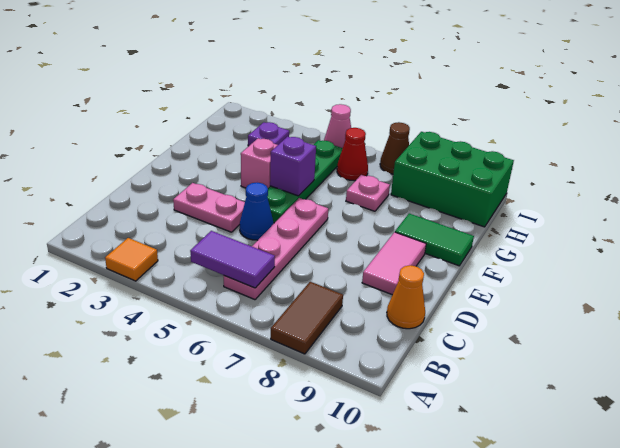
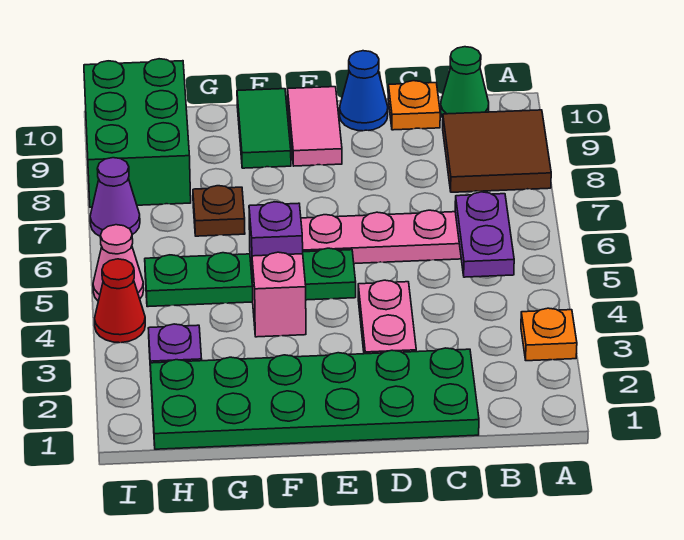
orange 1x1 tile [105,238,158,281] -> orange 1x1 plate [521,308,577,361]
brown 1x2 tile [271,282,343,354] -> brown 2x2 tile [443,110,551,192]
purple 1x2 tile [190,231,275,288] -> purple 1x2 plate [455,192,514,277]
none -> green 1x1 cone [441,47,489,118]
none -> green 2x6 plate [150,348,479,449]
orange 1x1 cone [387,265,425,329] -> orange 1x1 plate [388,81,440,130]
blue 1x1 cone [240,183,274,240] -> blue 1x1 cone moved to [340,51,388,131]
pink 1x2 tile [362,232,426,295] -> pink 1x2 tile turned to [288,87,342,166]
pink 1x1 plate [346,175,390,211] -> brown 1x1 plate [193,186,245,236]
red 1x1 cone [337,128,368,181] -> red 1x1 cone moved to [95,259,145,343]
brown 1x1 cone [380,122,410,174] -> purple 1x1 cone [90,158,140,236]

